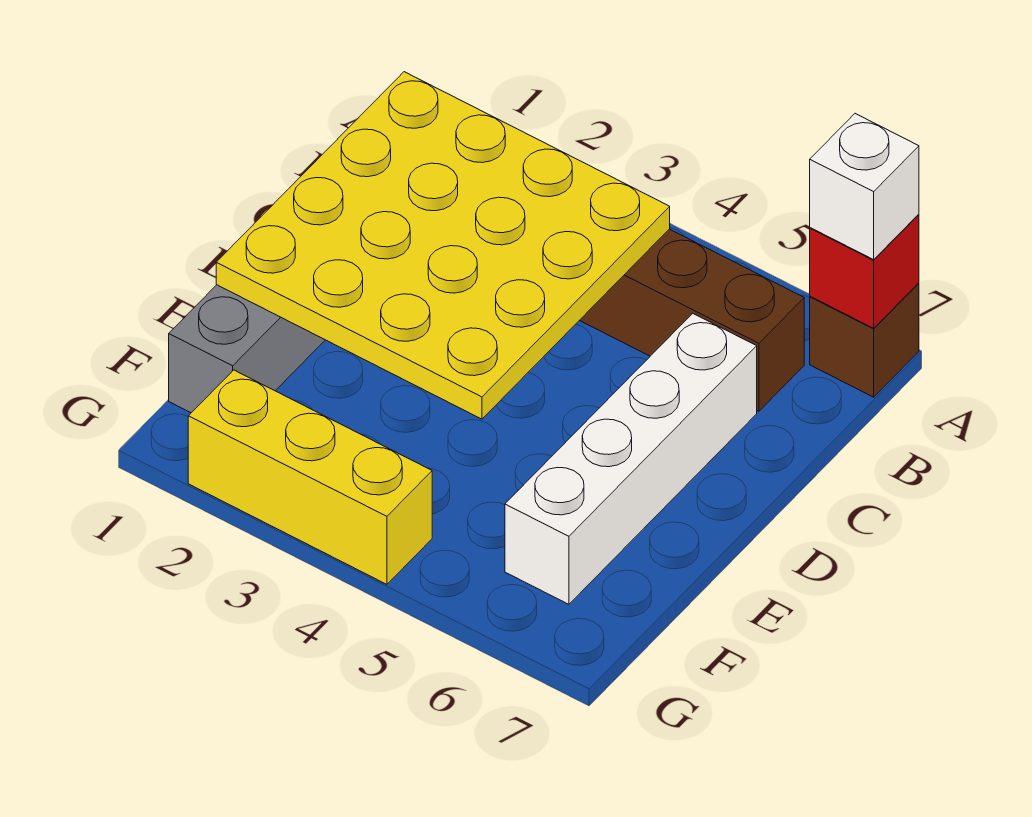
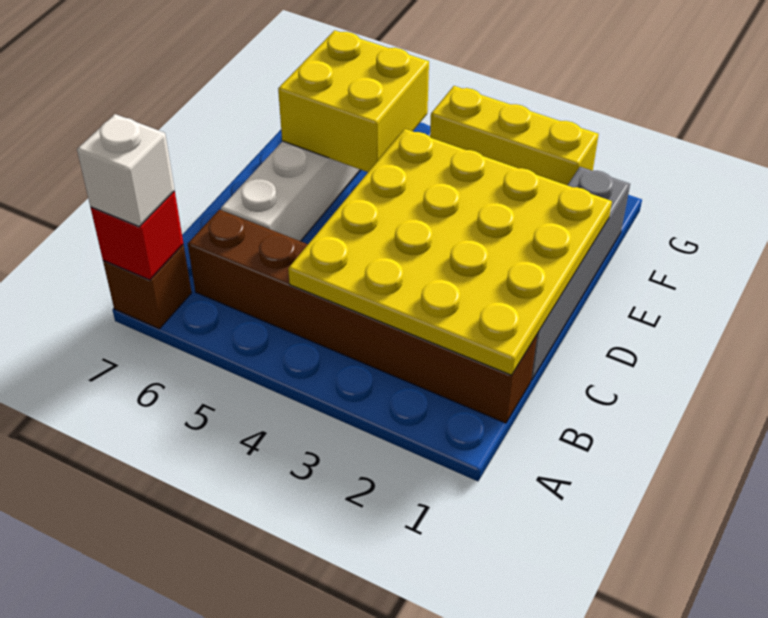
none -> yellow 2x2 brick [278,30,429,172]

